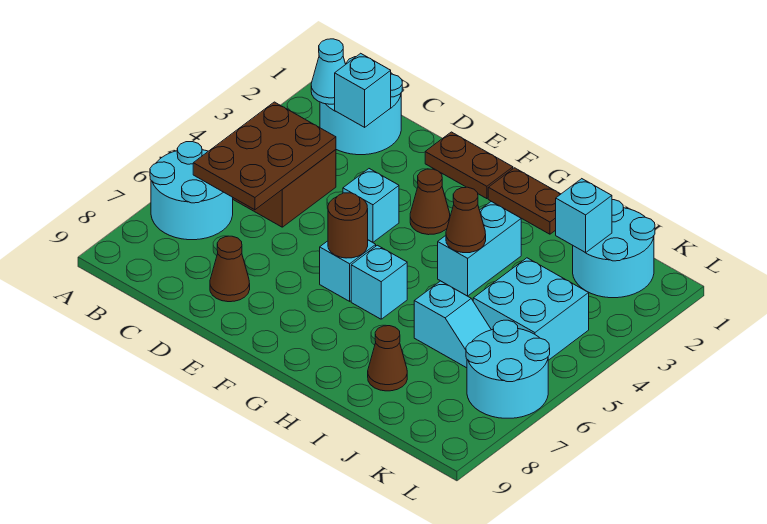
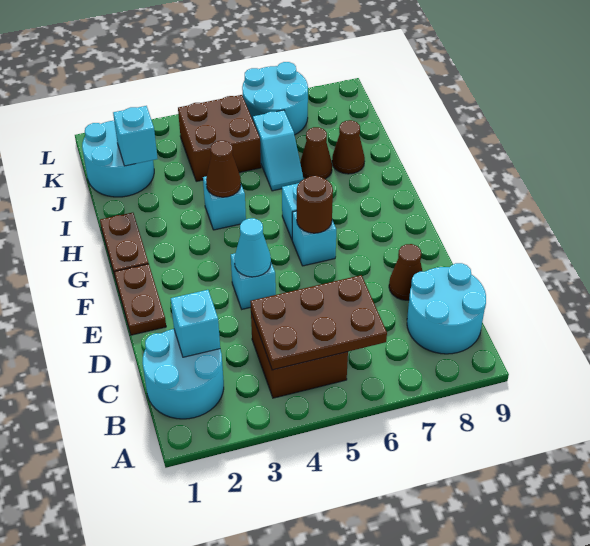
cyan 2x2 round brick [150,142,233,240] -> cyan 2x2 round brick moved to [407,263,486,354]
cyan 1x1 cone [311,39,346,104] -> cyan 1x1 cone moved to [234,218,271,277]
brown 1x1 cone [410,169,450,235] -> brown 1x1 cone moved to [300,127,332,179]
cyan 1x2 brick [438,202,521,296] -> cyan 1x1 brick [203,176,246,230]
cyan 1x2 slope [414,281,491,368] -> cyan 1x2 slope turned to [253,110,303,191]
cyan 2x2 brick [473,258,589,360] -> brown 2x2 brick [178,95,261,181]

